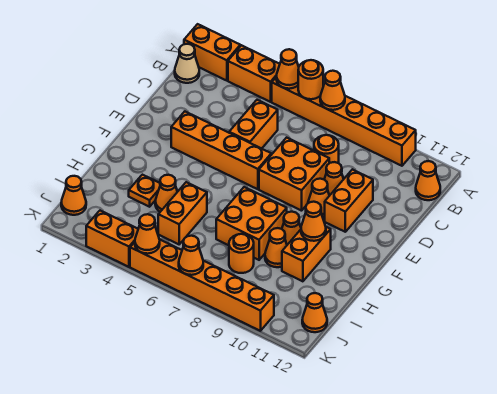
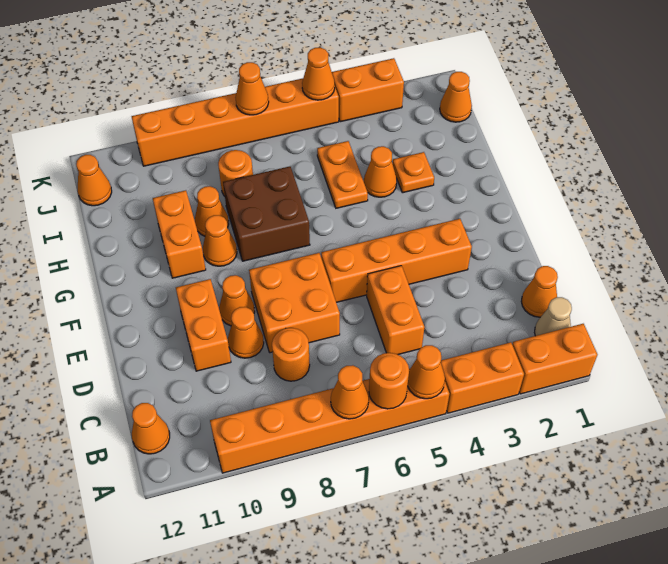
orange 2x2 brick [216,187,287,260] -> brown 2x2 brick [223,166,310,261]
orange 1x1 cone [301,202,326,241] -> orange 1x1 cone moved to [521,266,558,317]
orange 1x2 brick [158,182,207,244] -> orange 1x2 plate [317,141,368,208]

